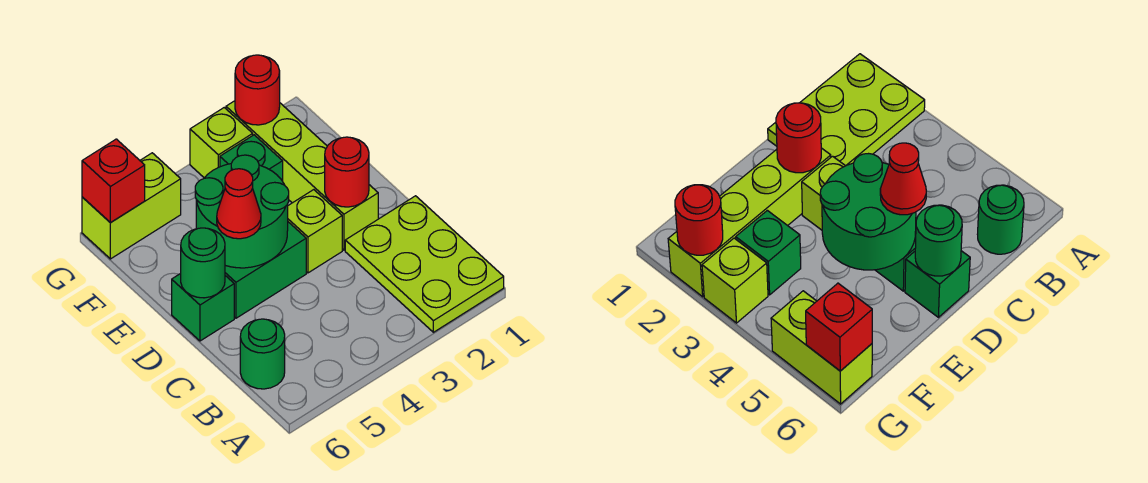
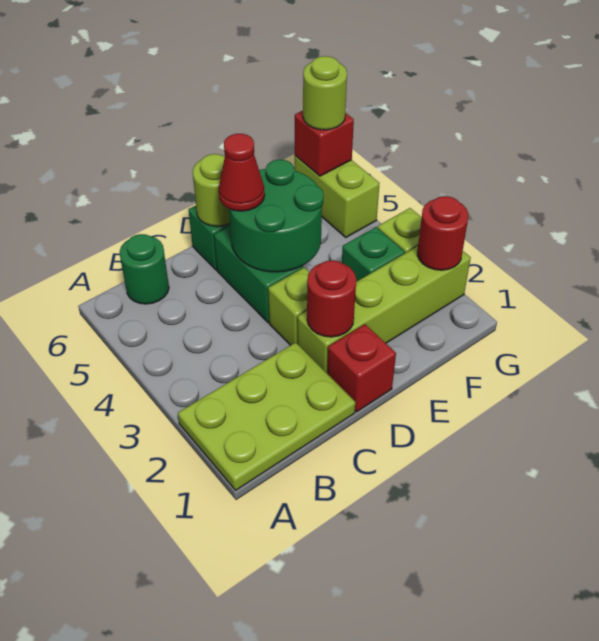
none -> red 1x1 brick [327,324,396,412]
green 1x1 round brick [181,228,225,298] -> lime 1x1 round brick [192,154,230,226]
none -> lime 1x1 round brick [303,56,347,130]

